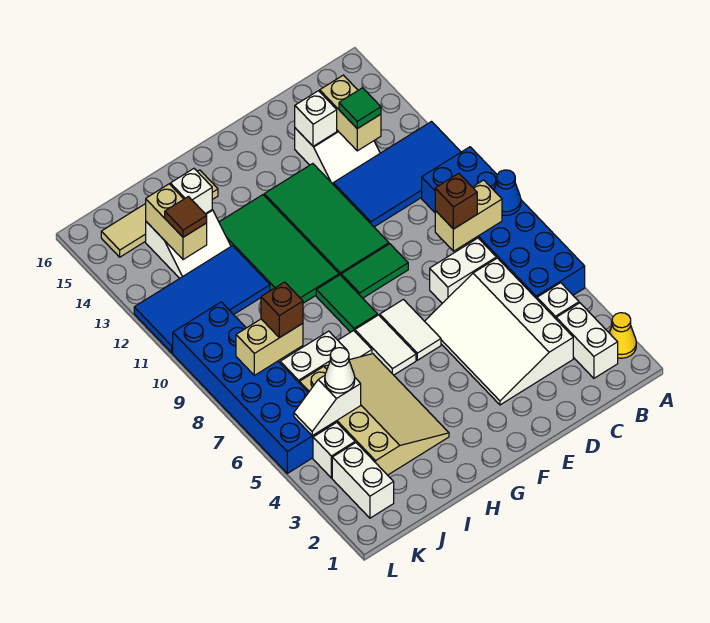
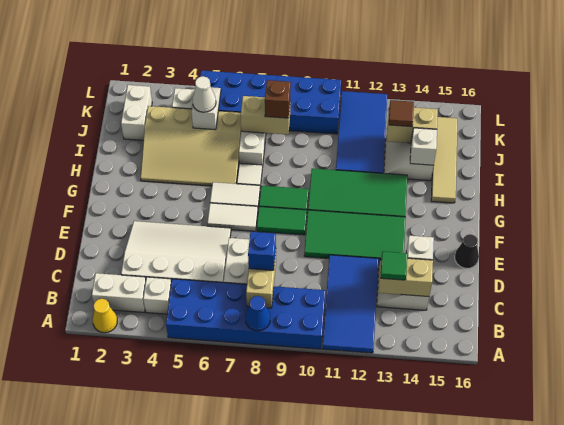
brown 1x1 brick [435,173,477,229] -> blue 1x1 brick [248,231,276,270]
green 1x2 tile [341,244,408,298] -> green 1x2 tile turned to [257,206,307,235]
none -> black 1x1 cone [455,234,479,268]
tan 1x2 brick [236,319,303,375] -> tan 1x2 brick turned to [241,96,290,135]
white 1x2 brick [332,443,394,518] -> white 1x2 brick turned to [121,85,152,140]

